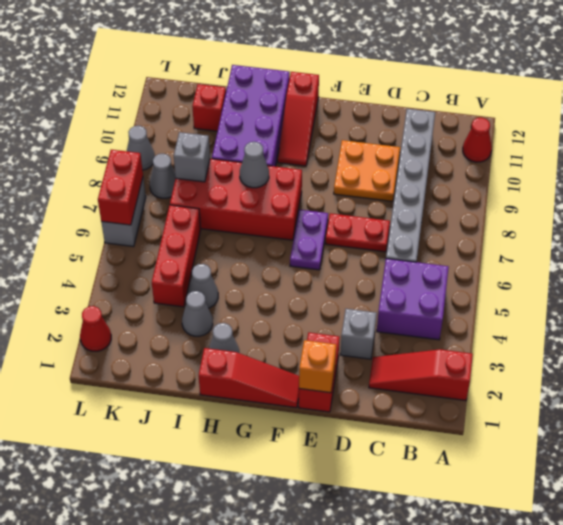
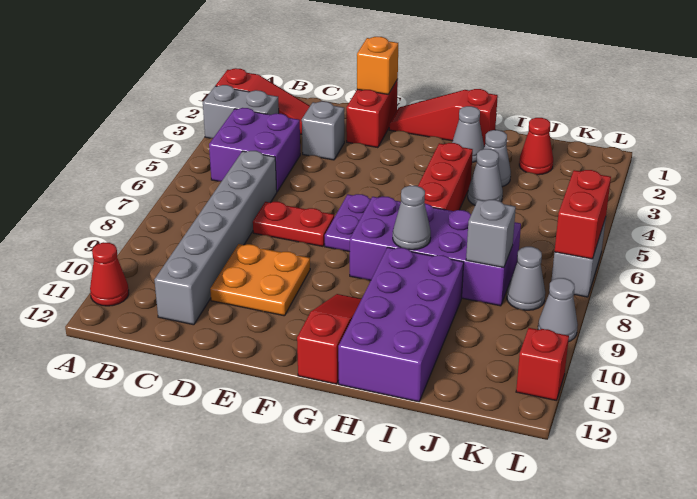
none -> grey 1x2 brick [203,85,279,138]
red 2x4 brick [170,159,302,240] -> purple 2x4 brick [350,197,521,306]
red 1x3 brick [152,205,201,307] -> red 1x3 brick moved to [418,143,473,211]
red 1x1 brick [192,84,226,131] -> red 1x1 brick moved to [516,328,569,400]
red 1x1 cone [80,306,111,351] -> red 1x1 cone moved to [519,118,553,175]

